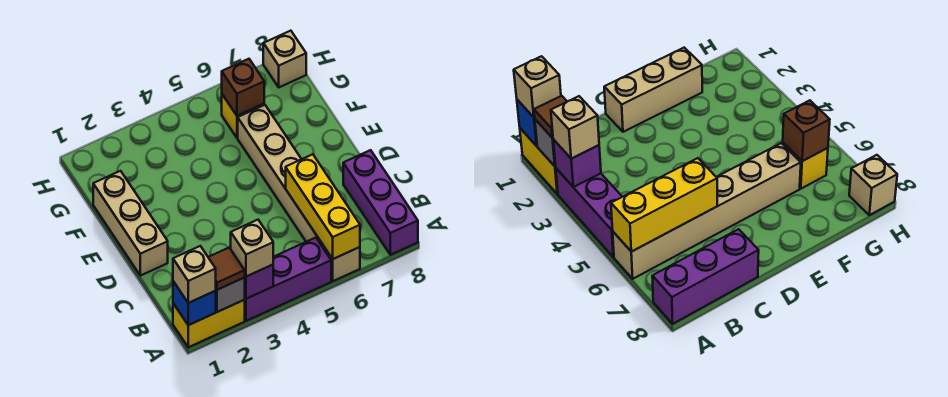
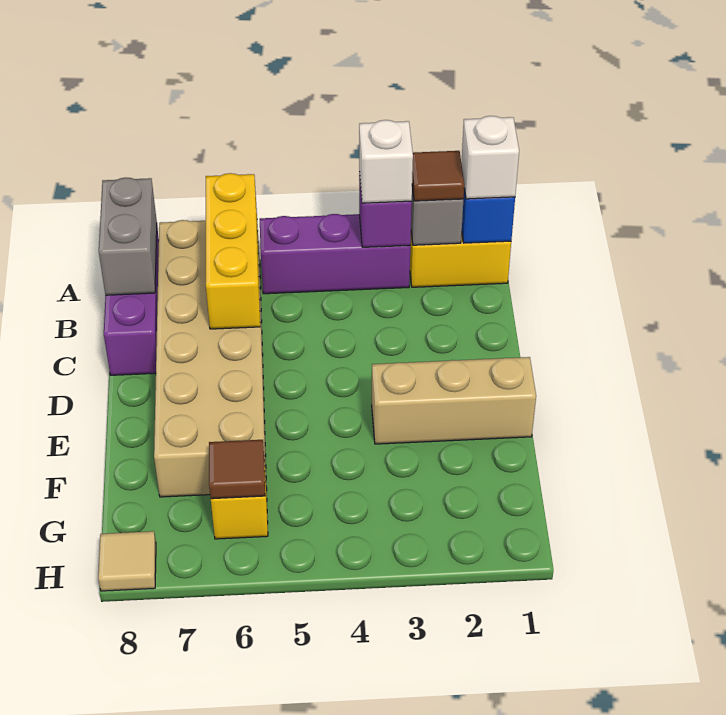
tan 1x1 brick [173,246,216,303] -> white 1x1 brick [461,116,519,199]
tan 1x1 brick [231,220,273,277] -> white 1x1 brick [359,120,413,203]
tan 1x6 brick [238,105,360,281] -> tan 2x6 brick [154,220,267,497]
none -> grey 1x2 brick [99,178,157,295]
tan 1x3 brick [93,171,168,276] -> tan 1x3 brick turned to [372,357,536,444]
brown 1x1 brick [222,59,264,116] -> brown 1x1 tile [209,440,265,499]
tan 1x1 brick [263,31,306,87] -> tan 1x1 tile [98,531,156,591]

